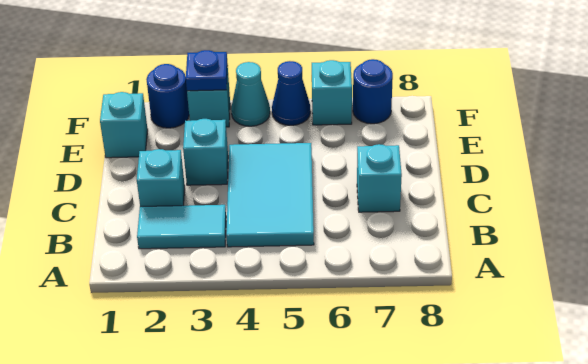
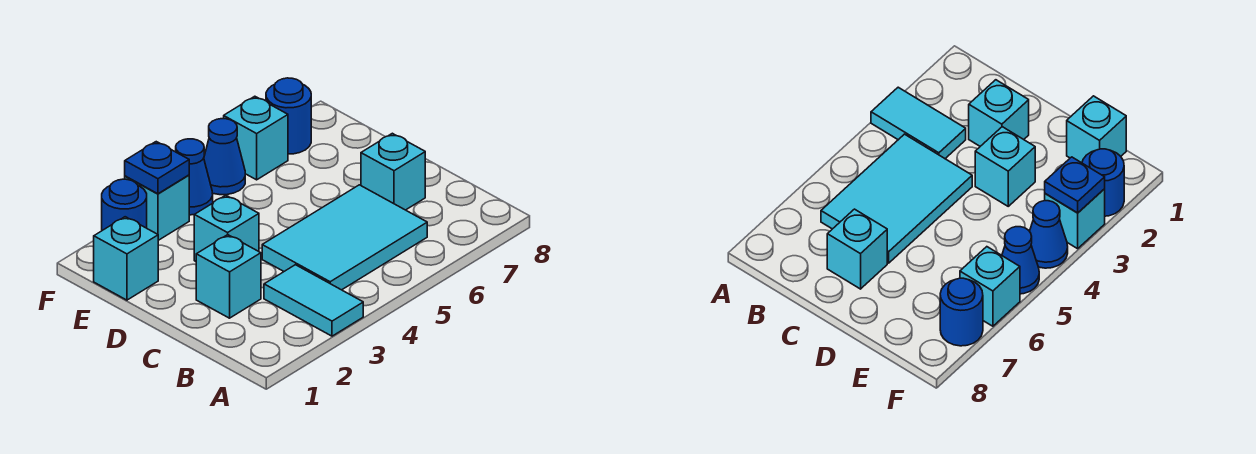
cyan 1x2 tile [137,205,226,249] -> cyan 1x2 tile turned to [264,265,363,336]
cyan 2x3 tile [226,143,314,247] -> cyan 2x3 tile turned to [262,185,427,290]
cyan 1x1 cone [231,62,270,126] -> blue 1x1 cone [176,139,213,215]

